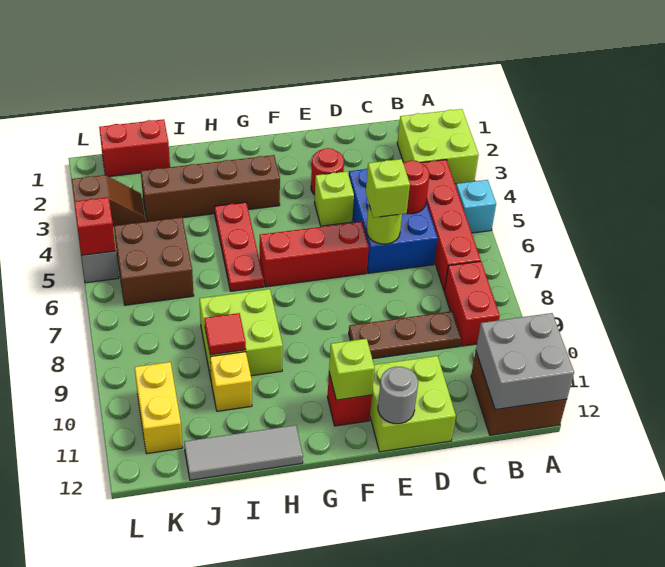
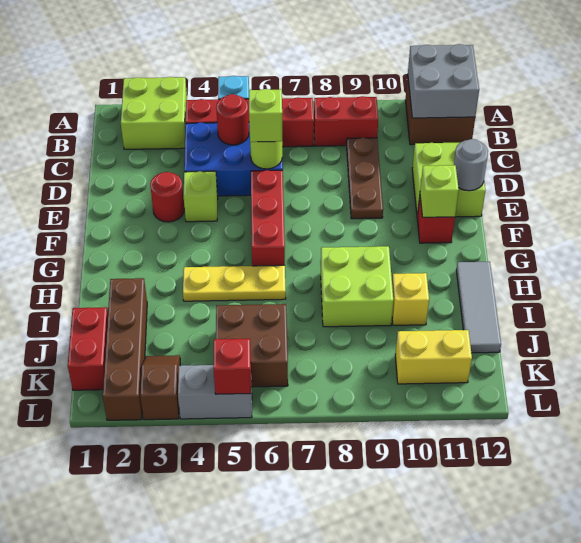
brown 1x4 brick [141,155,280,222] -> brown 1x4 brick moved to [103,278,147,420]
red 1x3 plate [214,202,264,291] -> yellow 1x3 plate [183,265,286,301]
red 1x1 tile [204,313,246,355] -> none

